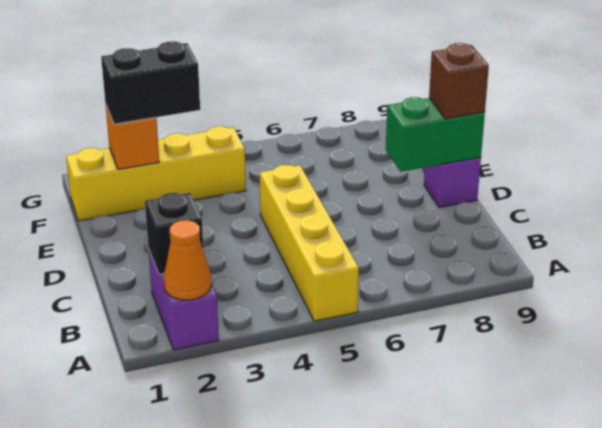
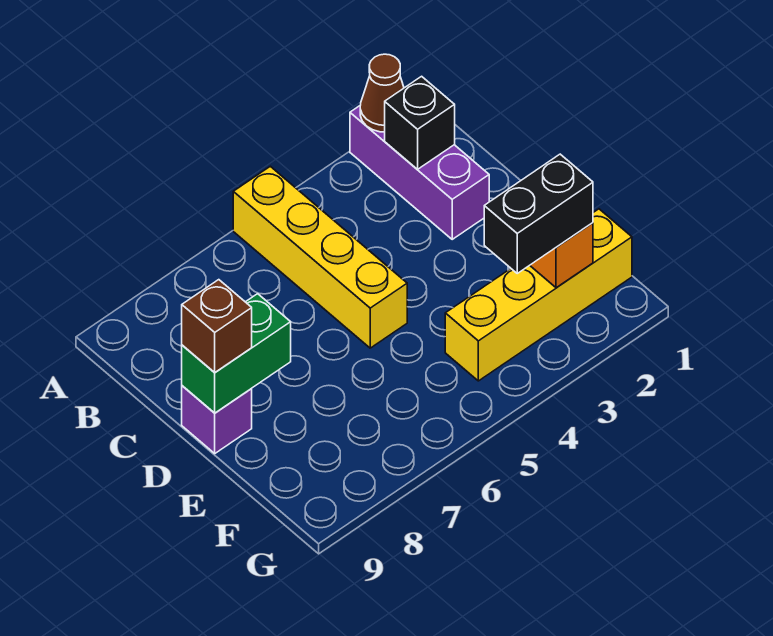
purple 1x2 brick [148,249,219,350] -> purple 1x3 brick [350,106,489,239]
orange 1x1 cone [164,220,211,300] -> brown 1x1 cone [360,54,404,132]

